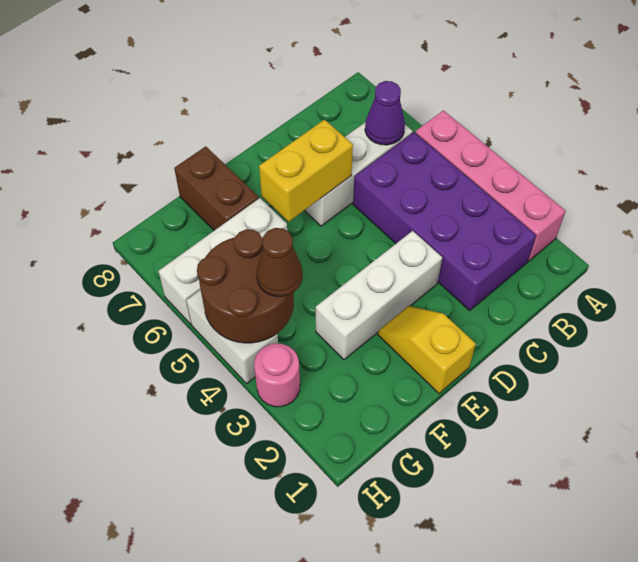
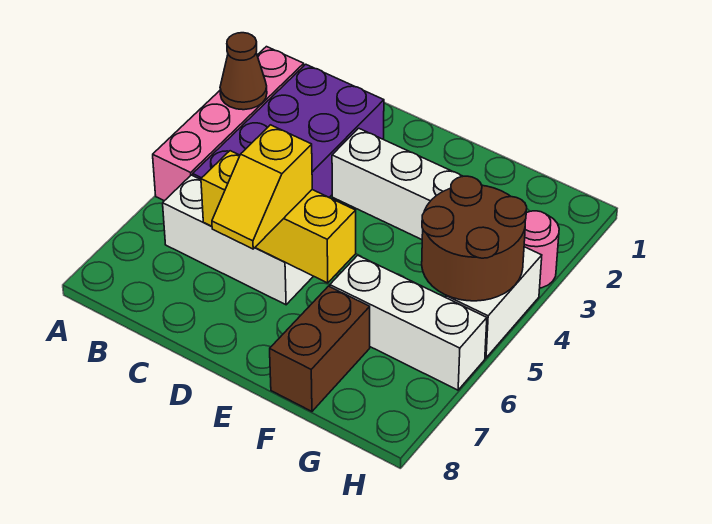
purple 1x1 cone [365,81,405,145] -> none
yellow 1x2 brick [259,120,353,222] -> yellow 1x3 brick [201,151,356,283]
yellow 1x2 slope [378,306,476,393] -> yellow 1x2 slope moved to [212,125,312,249]
brown 1x1 cone [256,228,303,296] -> brown 1x1 cone moved to [220,33,267,110]

